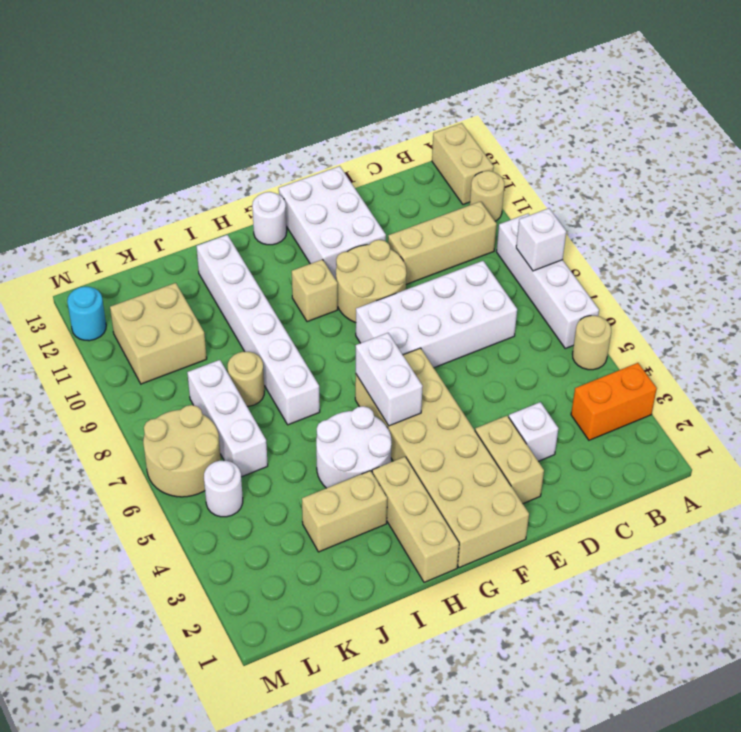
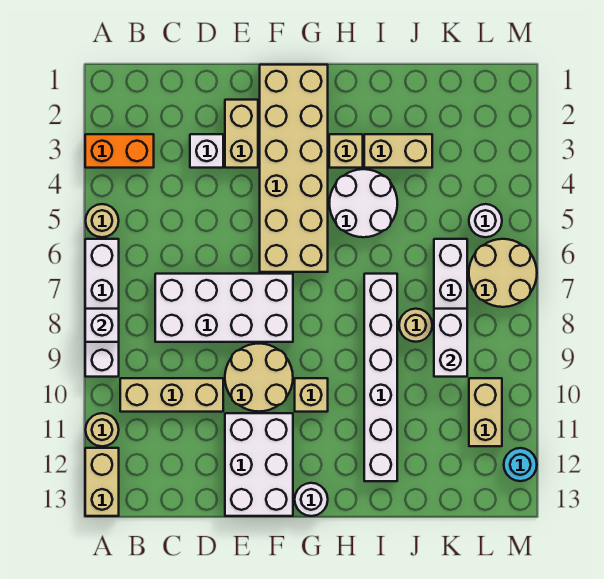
white 1x2 brick [356,333,423,426] -> white 1x2 brick moved to [434,309,467,377]
tan 1x3 brick [372,457,459,582] -> tan 1x1 brick [329,134,363,168]
tan 2x2 brick [110,283,207,384] -> tan 1x2 brick [469,378,502,446]

